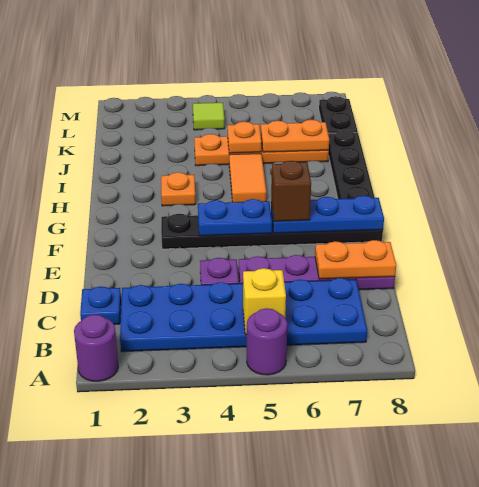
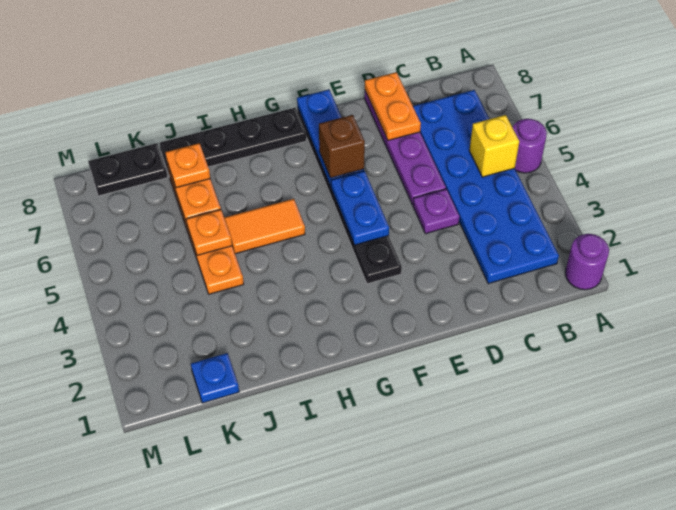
blue 1x1 plate [80,286,121,325] -> blue 1x1 plate moved to [191,353,239,403]
orange 1x1 plate [161,172,196,206] -> orange 1x1 plate moved to [165,143,210,188]
lime 1x1 tile [193,103,225,130] -> none

